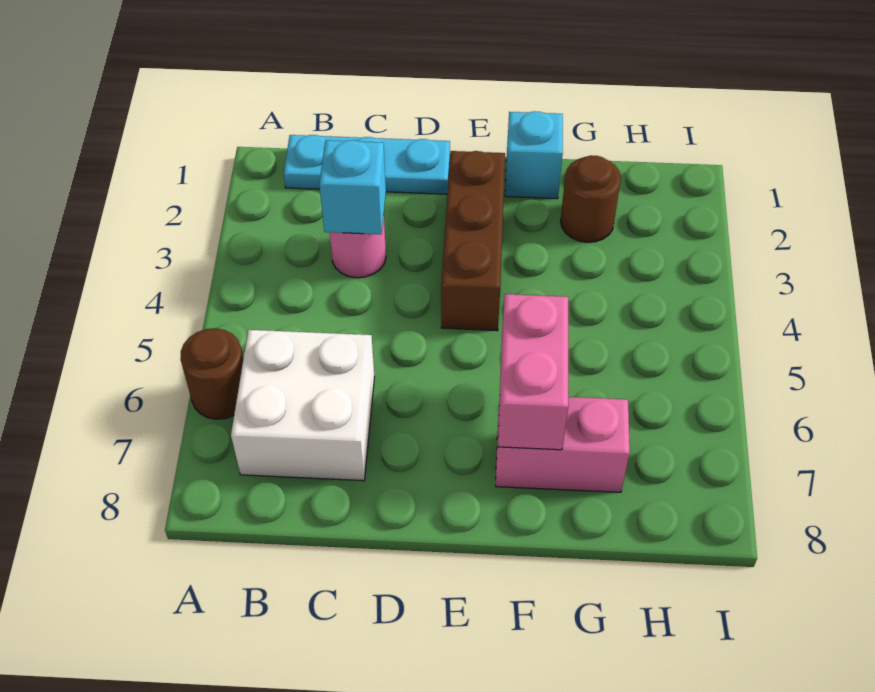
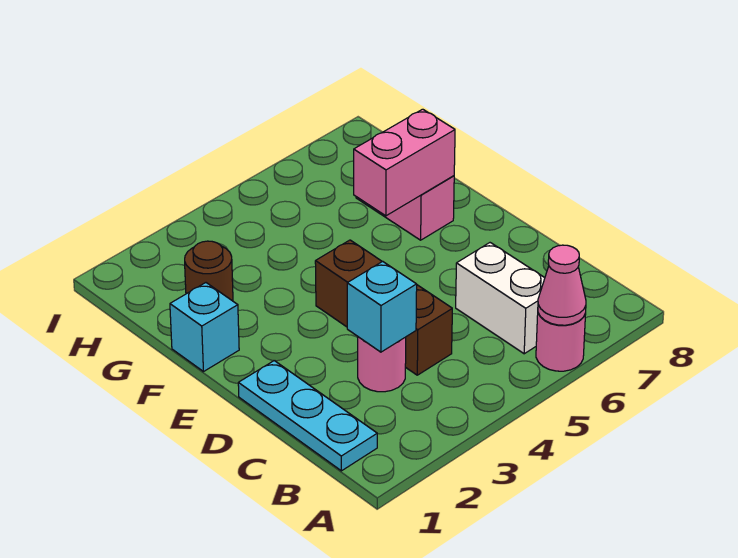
brown 1x1 round brick [180,328,243,419] -> pink 1x1 round brick [536,313,586,371]
none -> pink 1x1 cone [538,245,586,325]
white 2x2 brick [231,330,375,481] -> white 1x2 brick [456,243,545,354]
brown 1x3 brick [441,151,505,331] -> brown 1x3 brick turned to [315,240,452,375]

